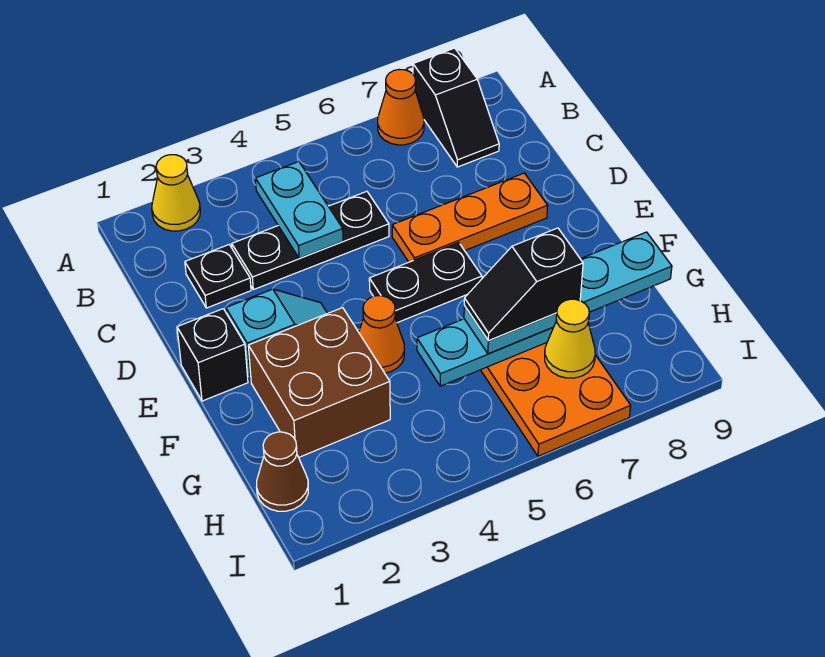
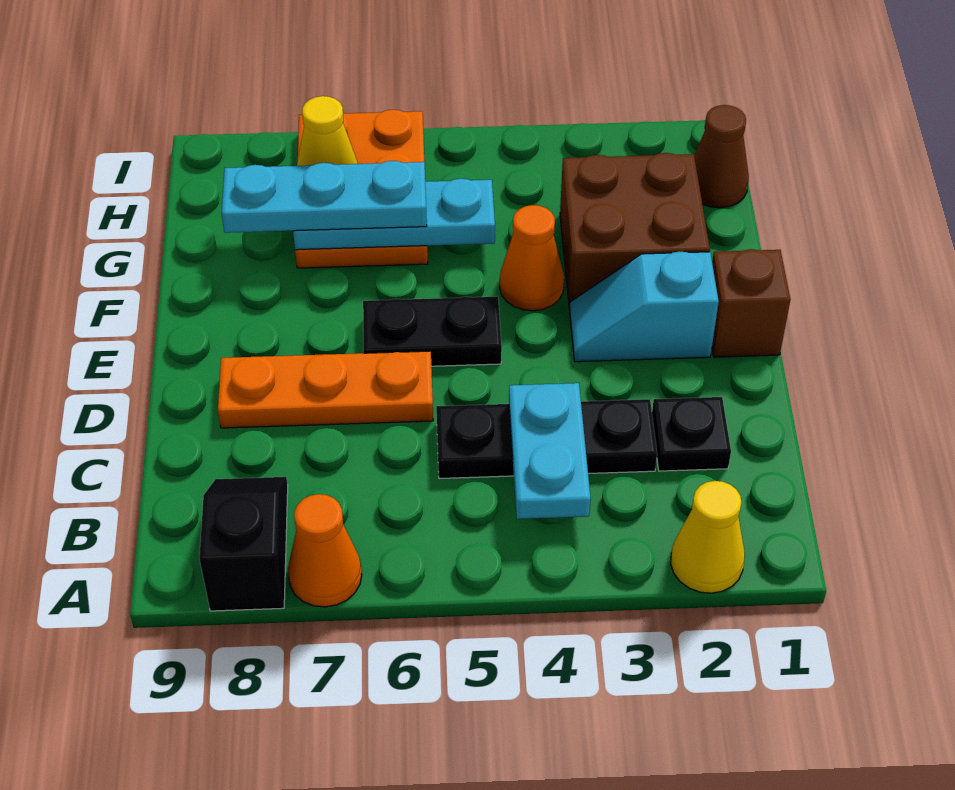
black 1x1 brick [177,309,248,401] -> brown 1x1 brick [712,249,791,357]
cyan 1x4 plate [464,232,672,354] -> cyan 1x3 plate [222,161,427,233]
black 1x2 slope [464,228,583,341] -> none

